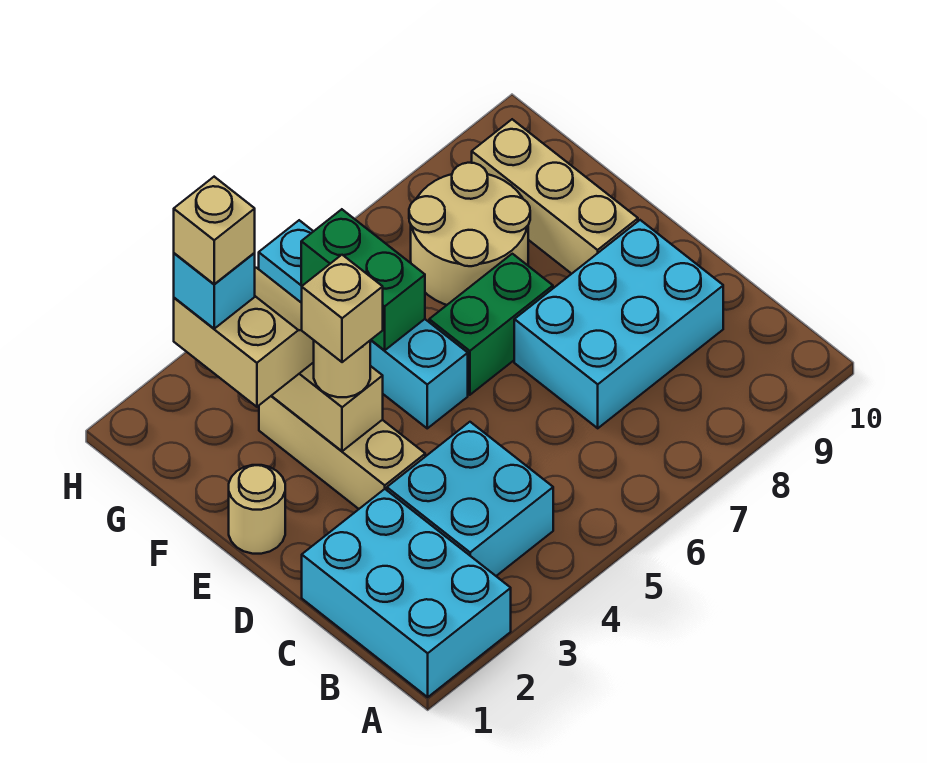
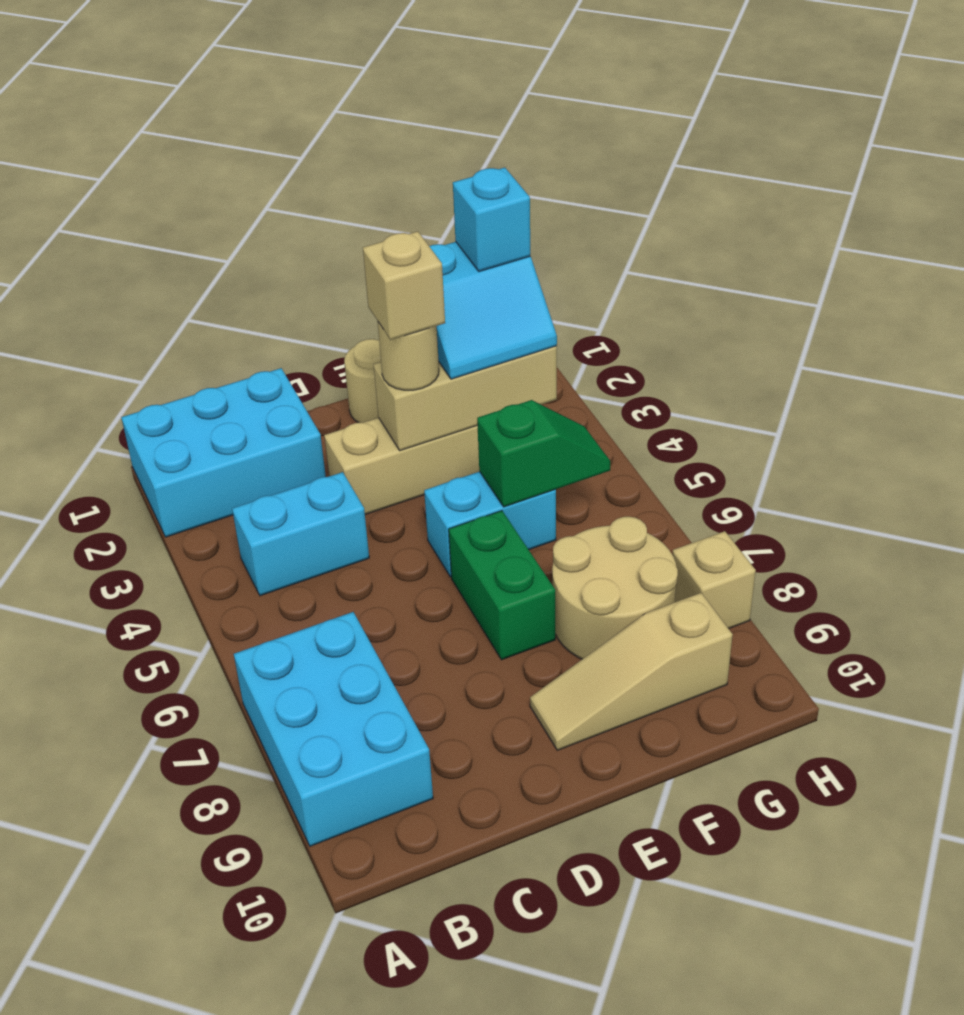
cyan 2x2 brick [387,422,553,576] -> cyan 1x2 brick [232,472,369,596]
cyan 2x3 brick [514,220,723,428] -> cyan 2x3 brick moved to [234,612,433,846]
cyan 1x4 brick [259,220,468,428] -> cyan 1x2 brick [424,472,556,577]
tan 1x3 brick [472,119,638,274] -> tan 1x3 slope [530,593,733,750]
tan 2x2 slope [174,268,314,407] -> cyan 2x2 slope [429,242,557,379]
green 1x2 brick [301,209,425,351] -> green 1x2 slope [477,400,610,507]
tan 1x1 brick [174,177,255,284] -> tan 1x1 brick moved to [672,531,756,629]

